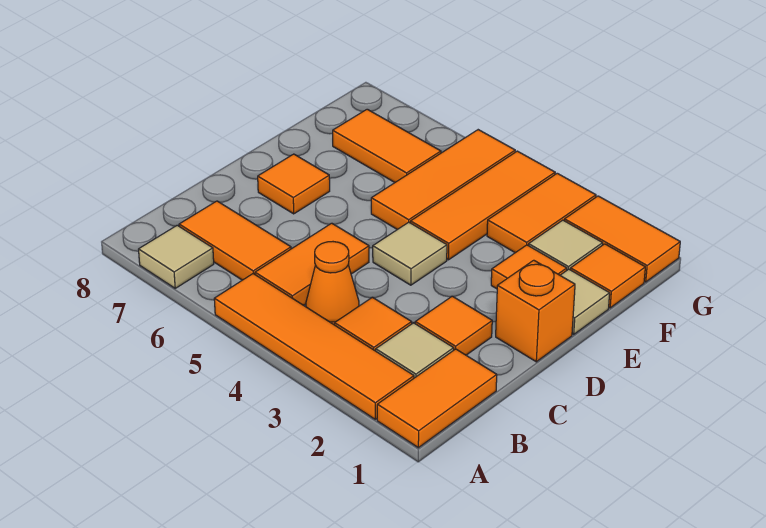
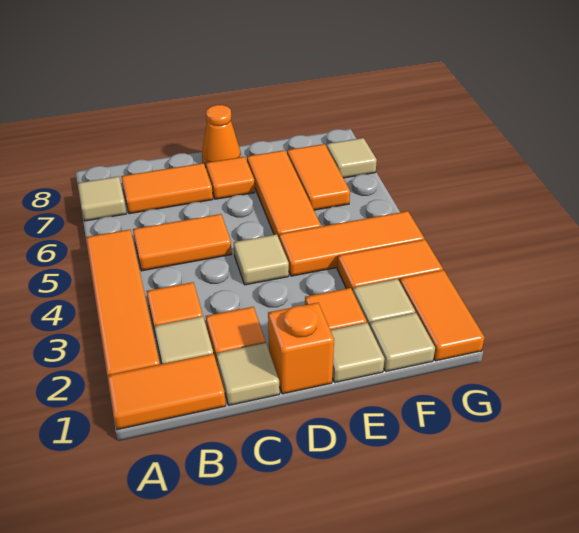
orange 1x1 cone [306,242,359,325] -> orange 1x1 cone moved to [202,105,241,168]
orange 1x2 tile [179,201,291,280] -> orange 1x2 tile turned to [121,163,213,214]
none -> tan 1x1 tile [216,343,280,405]
orange 1x3 tile [371,130,515,230] -> orange 1x3 tile turned to [247,150,321,238]
orange 1x1 tile [570,244,645,308] -> tan 1x1 tile [369,313,435,372]
none -> tan 1x1 tile [327,138,377,178]

